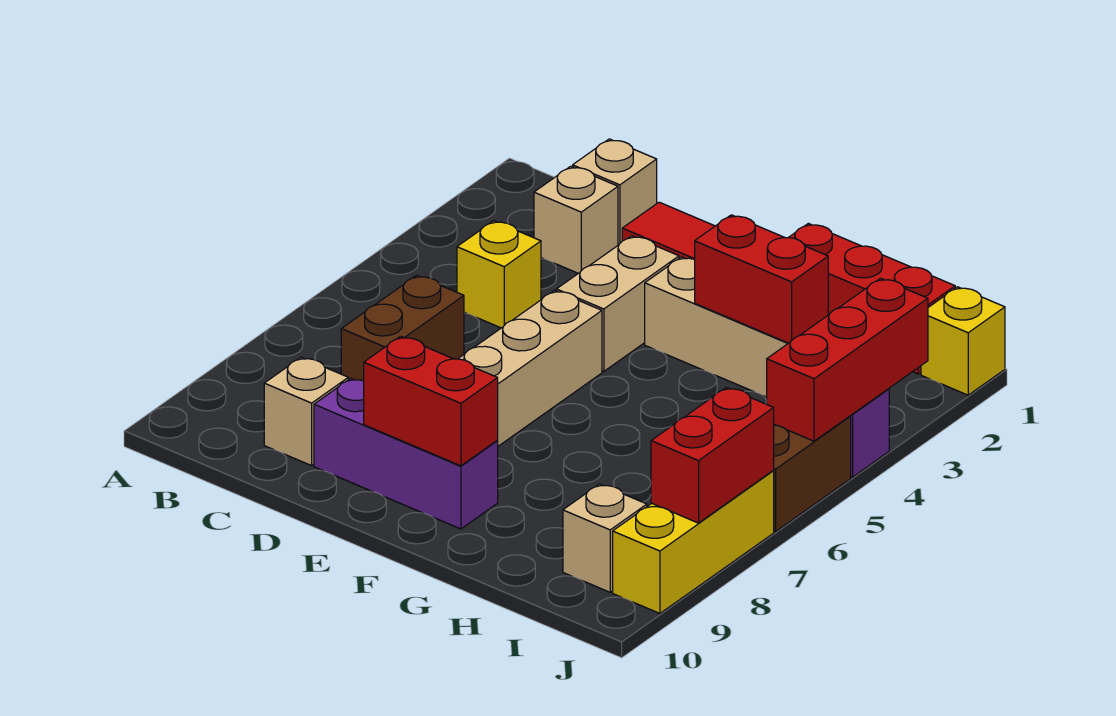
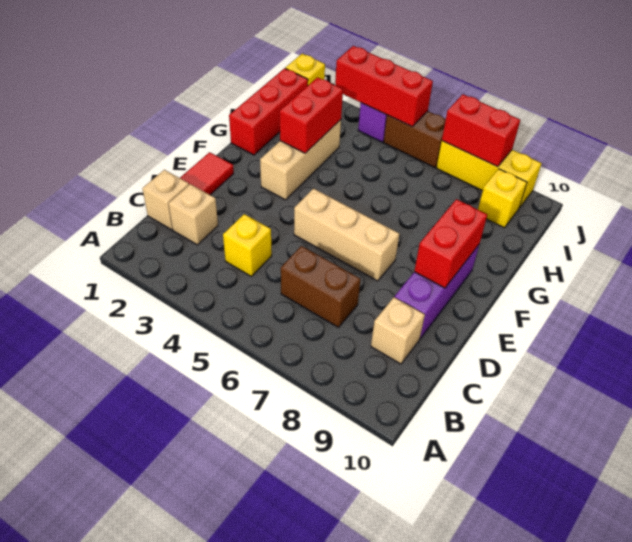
tan 1x2 brick [556,236,679,371] -> none
tan 1x1 brick [563,484,647,592] -> yellow 1x1 brick [478,169,527,228]

